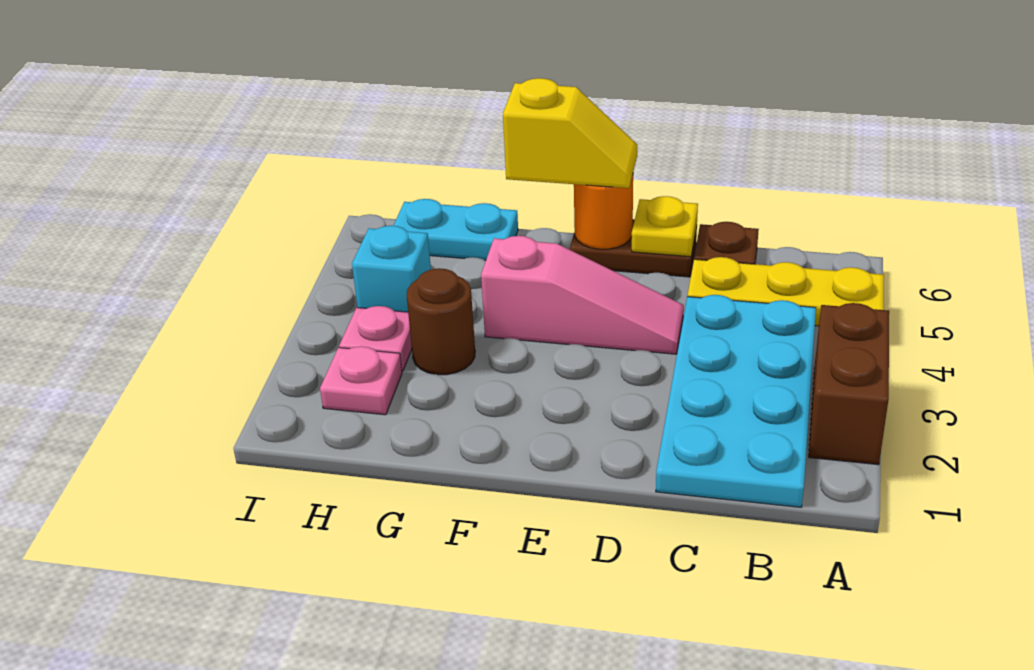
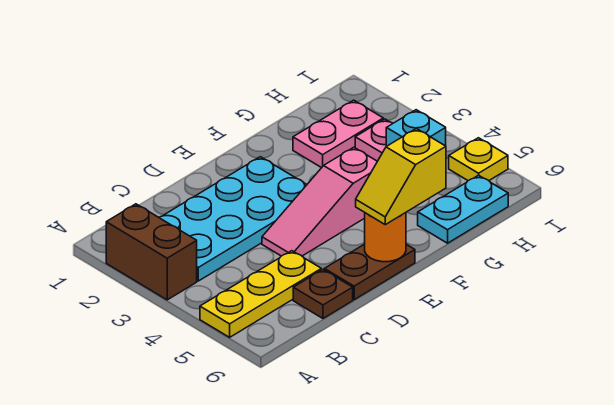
cyan 2x4 plate [656,295,816,507] -> cyan 2x4 plate turned to [159,157,307,281]
yellow 1x1 plate [632,196,698,257] -> yellow 1x1 plate moved to [449,138,508,181]
brown 1x1 round brick [407,268,475,375] -> none
pink 1x1 plate [320,346,402,415] -> pink 1x2 plate [293,100,383,168]

